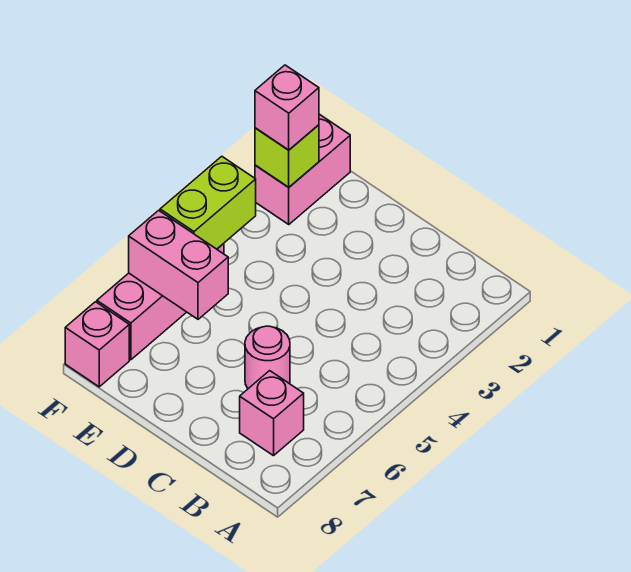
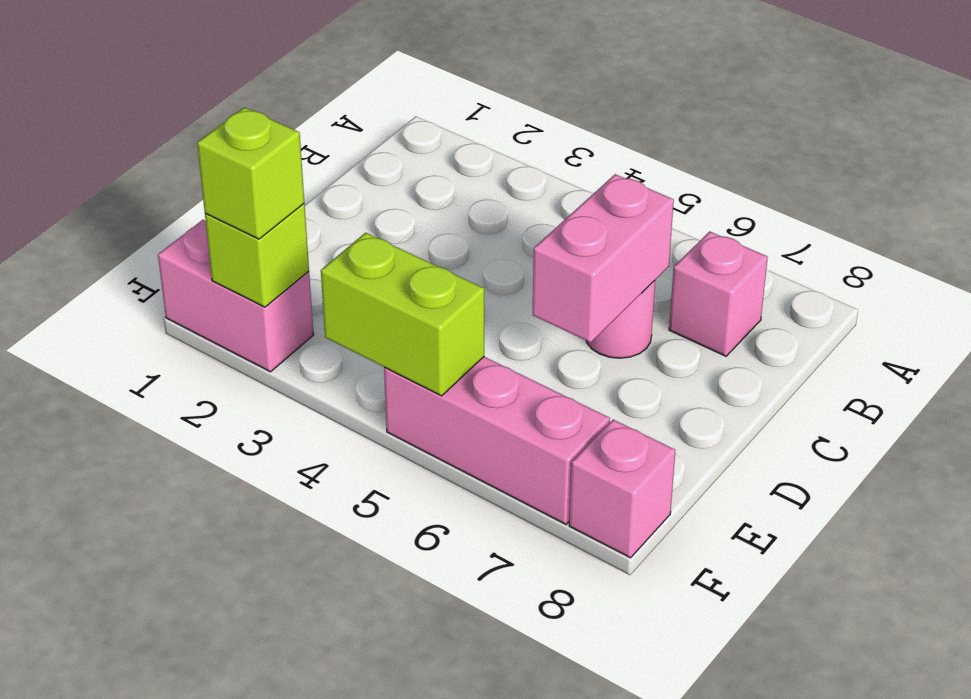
pink 1x2 brick [129,210,228,319] -> pink 1x2 brick moved to [533,174,674,342]
pink 1x1 brick [255,65,319,150] -> lime 1x1 brick [197,107,304,239]

